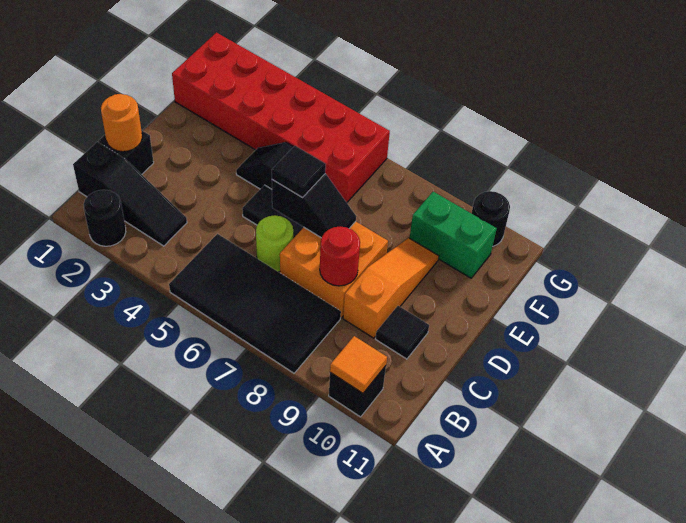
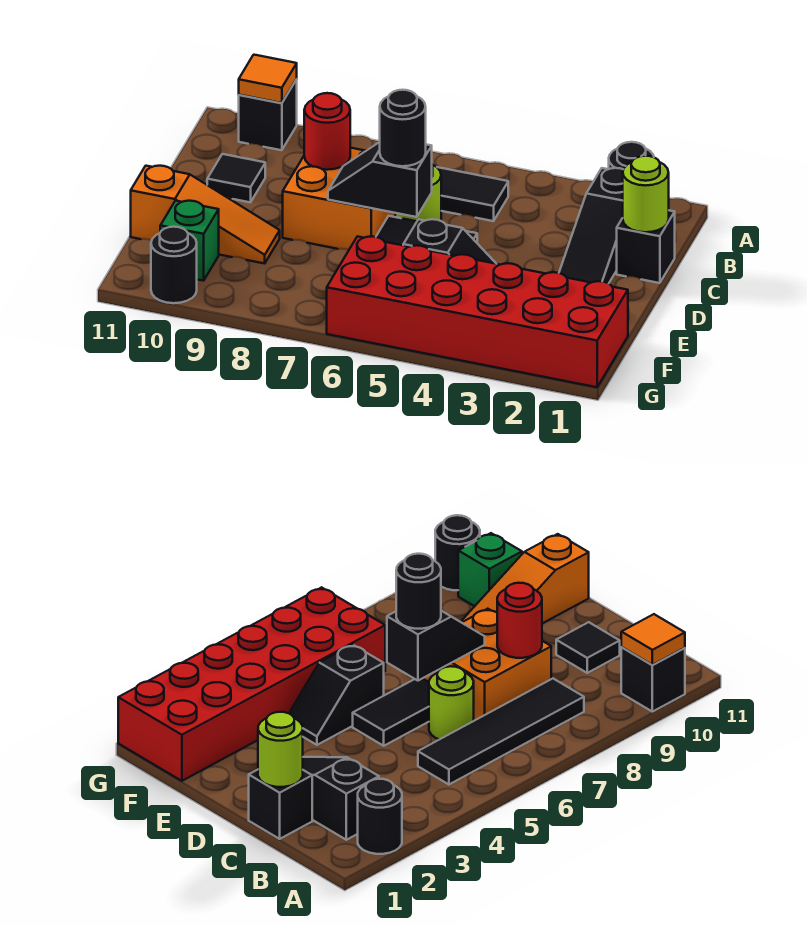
black 2x4 tile [169,234,341,373] -> black 1x4 tile [437,167,508,221]
black 1x3 slope [73,142,187,246] -> black 1x3 slope turned to [559,168,623,284]
orange 1x1 round brick [101,94,142,152] -> lime 1x1 round brick [623,156,669,232]
orange 1x3 slope [343,238,439,338] -> orange 1x3 slope turned to [131,166,280,263]
black 1x1 tile [272,146,326,197] -> black 1x1 round brick [380,90,426,166]
green 1x2 brick [410,192,497,278] -> green 1x1 brick [160,201,219,281]

